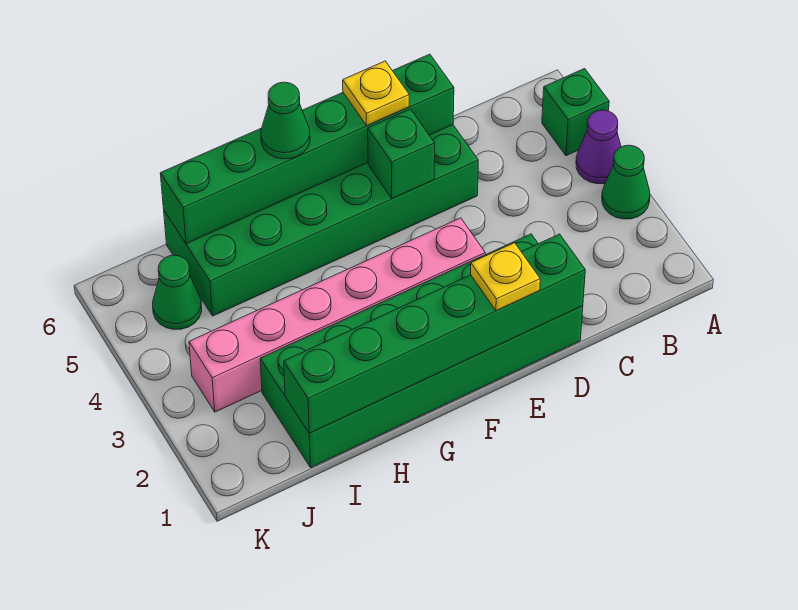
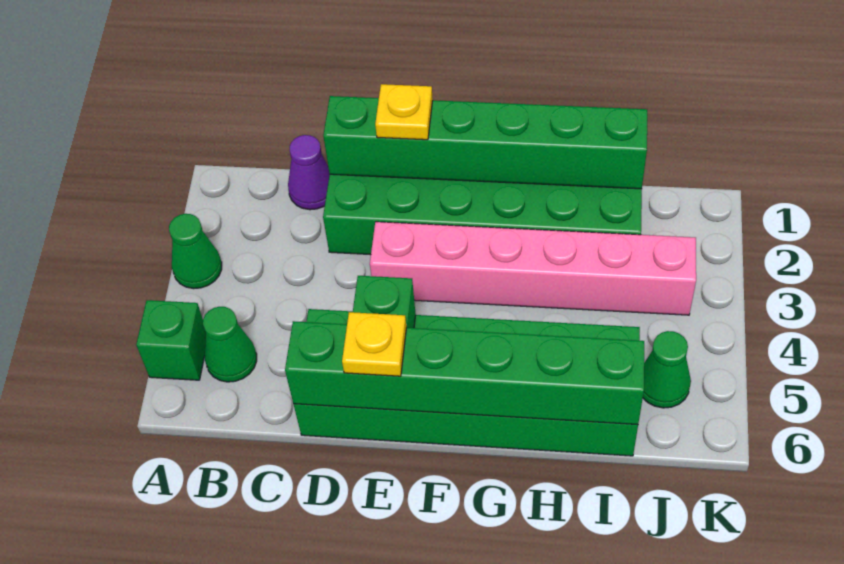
purple 1x1 cone [576,110,621,184] -> purple 1x1 cone moved to [288,135,330,210]
green 1x1 cone [261,82,310,159] -> green 1x1 cone moved to [203,307,257,382]

